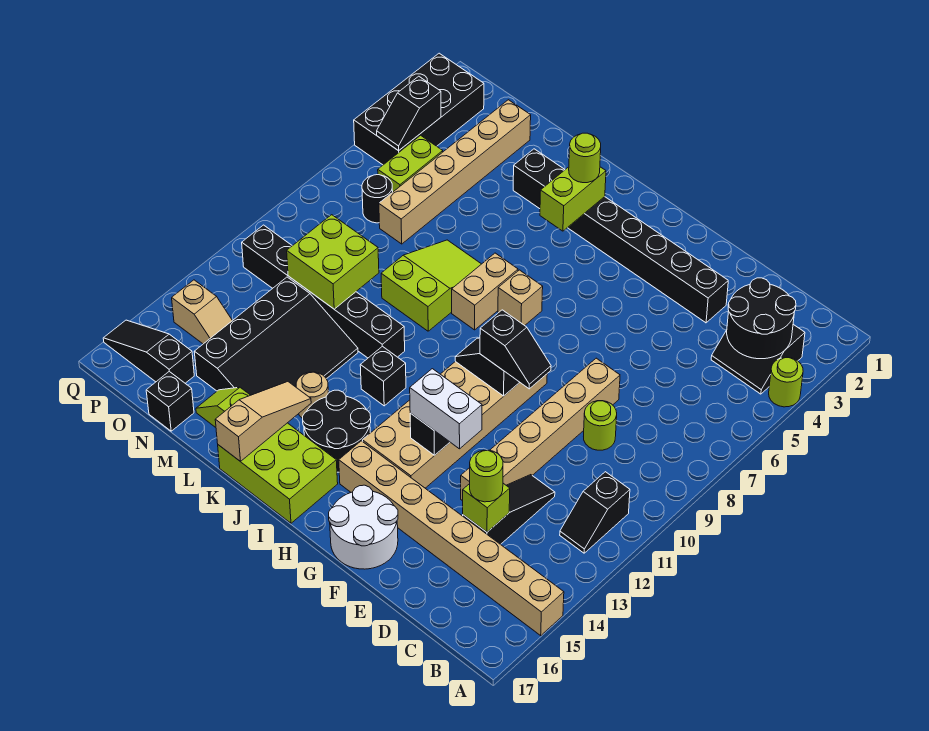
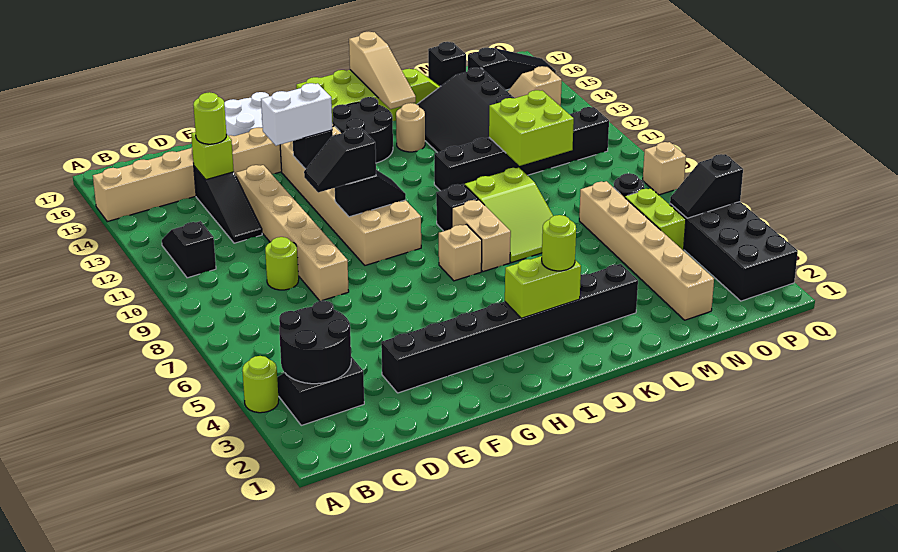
lime 1x2 brick [540,167,606,231] -> lime 1x2 brick turned to [505,256,581,318]
black 1x1 brick [360,346,406,406] -> black 1x1 brick moved to [436,184,478,231]
black 1x2 slope [377,76,441,151] -> black 1x2 slope turned to [670,154,743,218]
none -> tan 1x1 brick [643,142,686,195]

